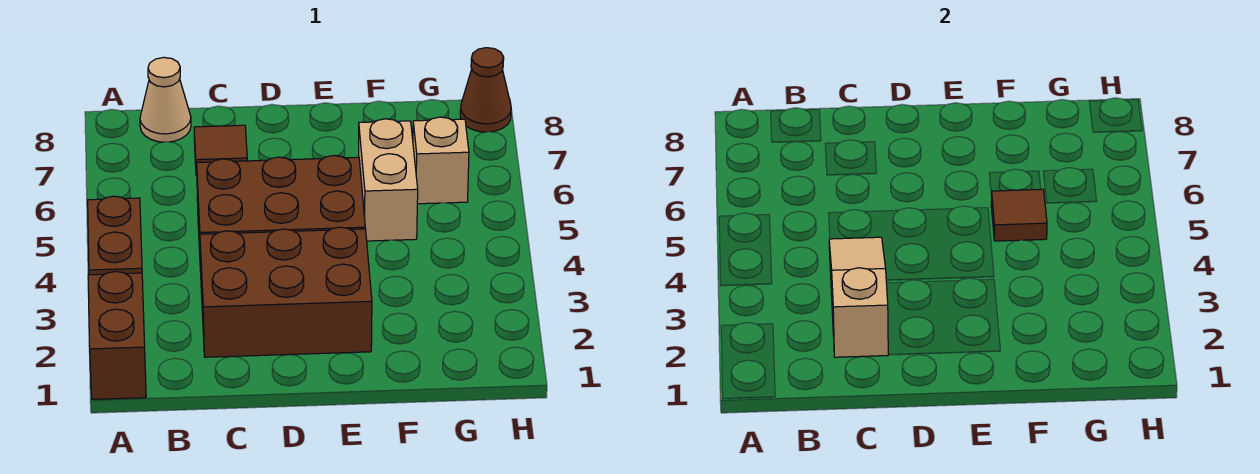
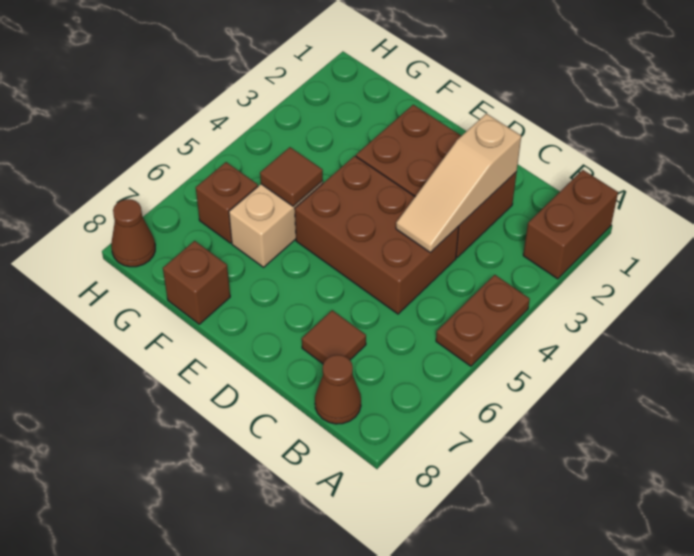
tan 1x1 cone [140,57,191,142] -> brown 1x1 cone [315,355,361,424]
none -> brown 1x1 brick [163,241,230,324]
tan 1x1 brick [413,117,469,204] -> brown 1x1 brick [196,162,258,243]

